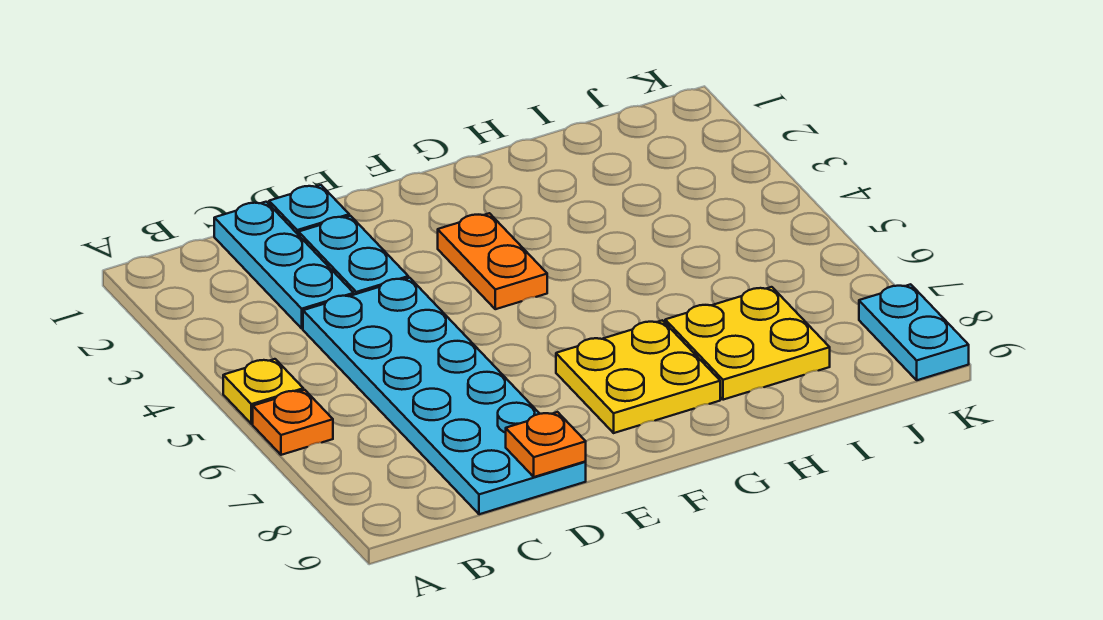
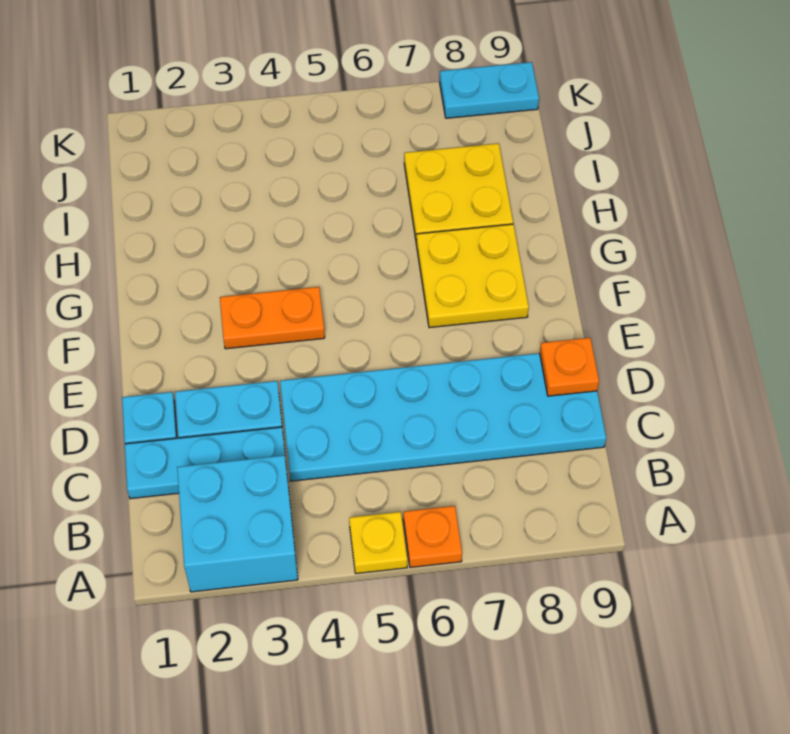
none -> cyan 2x2 brick [177,455,298,592]

